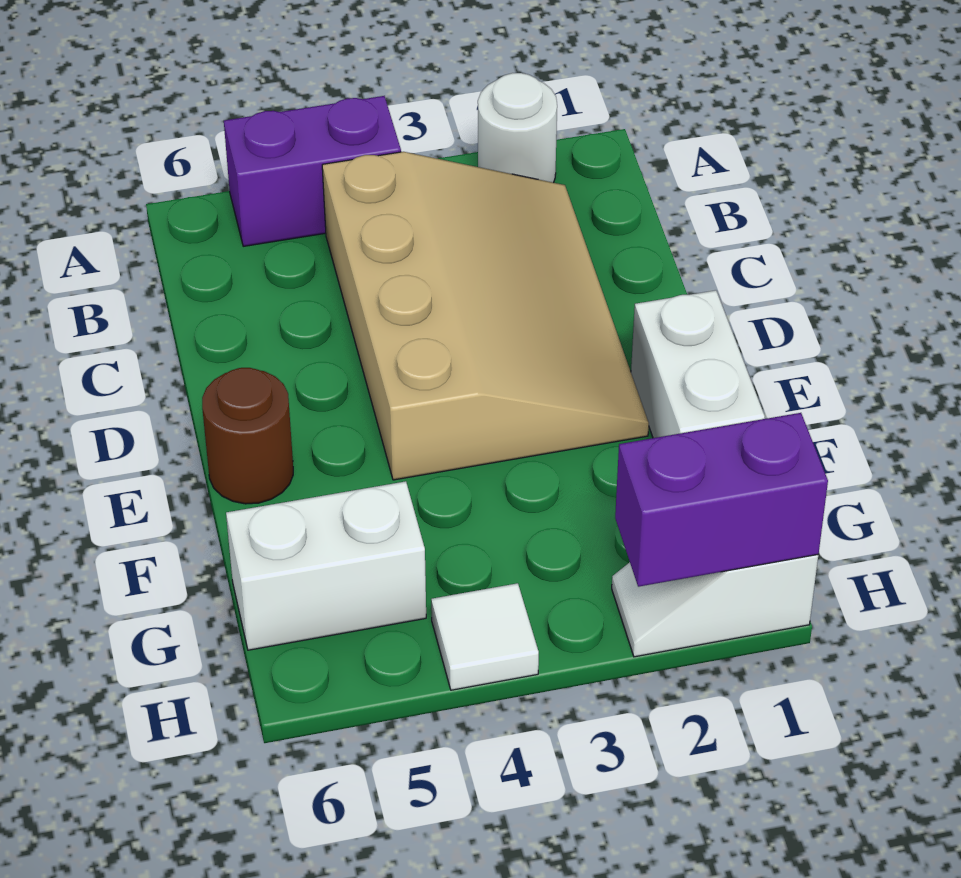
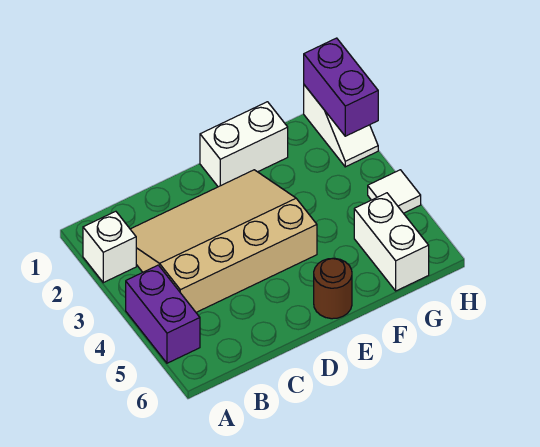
white 1x1 round brick [478,73,557,183] -> white 1x1 brick [83,211,136,283]

